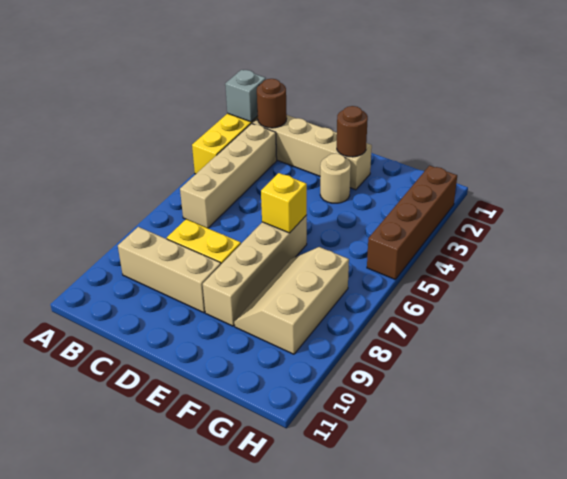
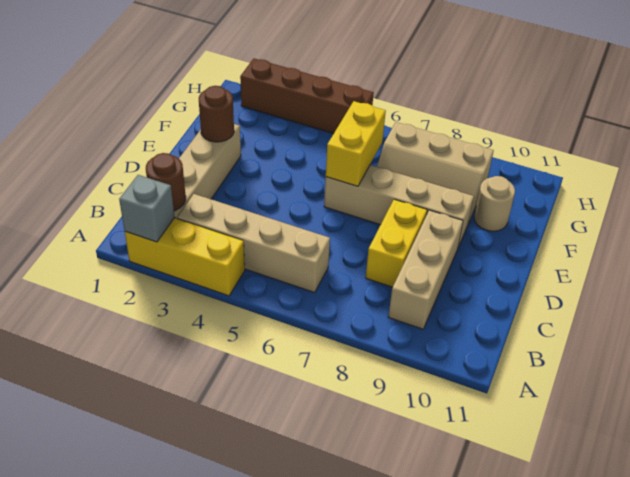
tan 1x1 round brick [320,153,351,203] -> tan 1x1 round brick moved to [474,176,515,231]
yellow 1x1 brick [261,173,307,233] -> yellow 1x2 brick [326,101,386,186]

